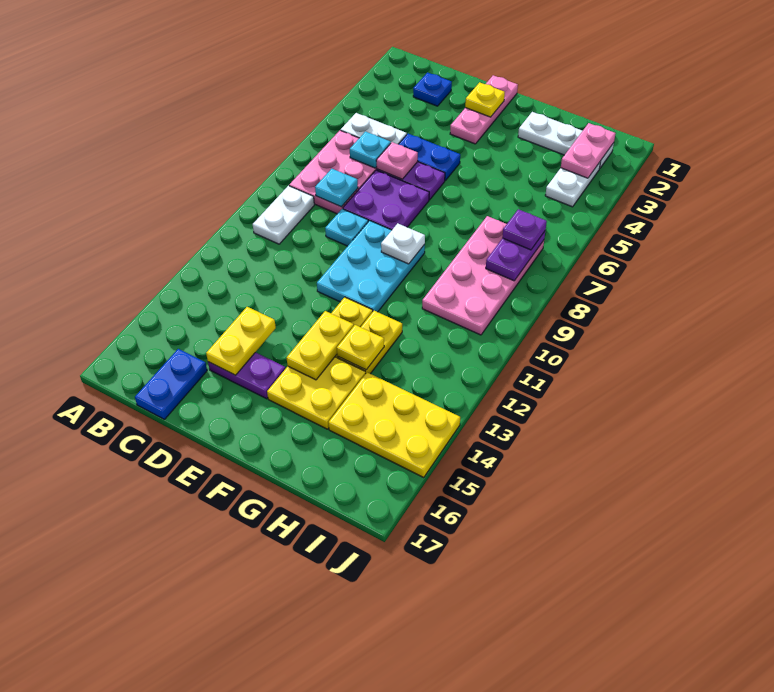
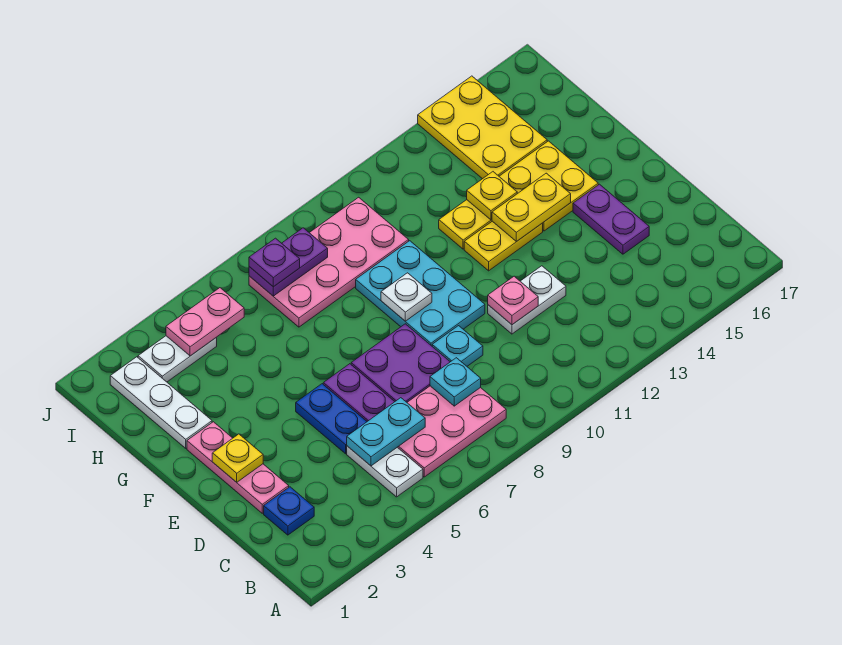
white 1x2 plate [253,186,314,244] -> white 1x2 plate moved to [488,266,566,334]
cyan 1x1 plate [350,132,391,168] -> cyan 1x2 plate [347,398,425,466]
blue 1x2 plate [135,349,207,419] -> none
pink 1x1 plate [376,142,418,179] -> pink 1x1 plate moved to [488,276,538,325]
yellow 1x2 plate [206,307,276,375] -> none
pink 1x3 plate [450,75,518,144] -> pink 1x3 plate turned to [187,422,289,513]
cyan 2x3 plate [317,221,425,312] -> cyan 2x3 plate turned to [356,241,485,346]
pink 1x2 plate [561,123,615,178] -> pink 1x2 plate moved to [166,288,244,356]

